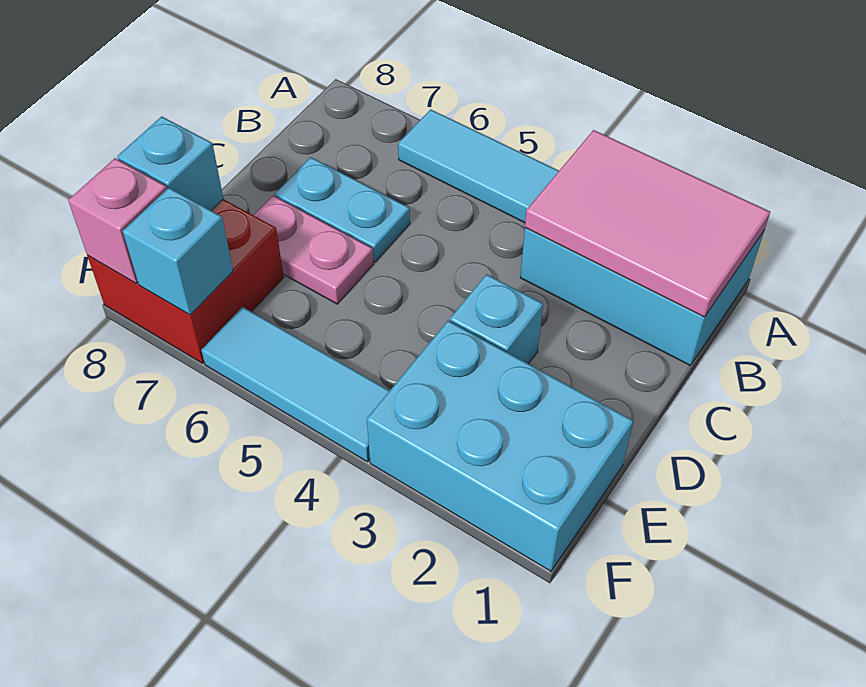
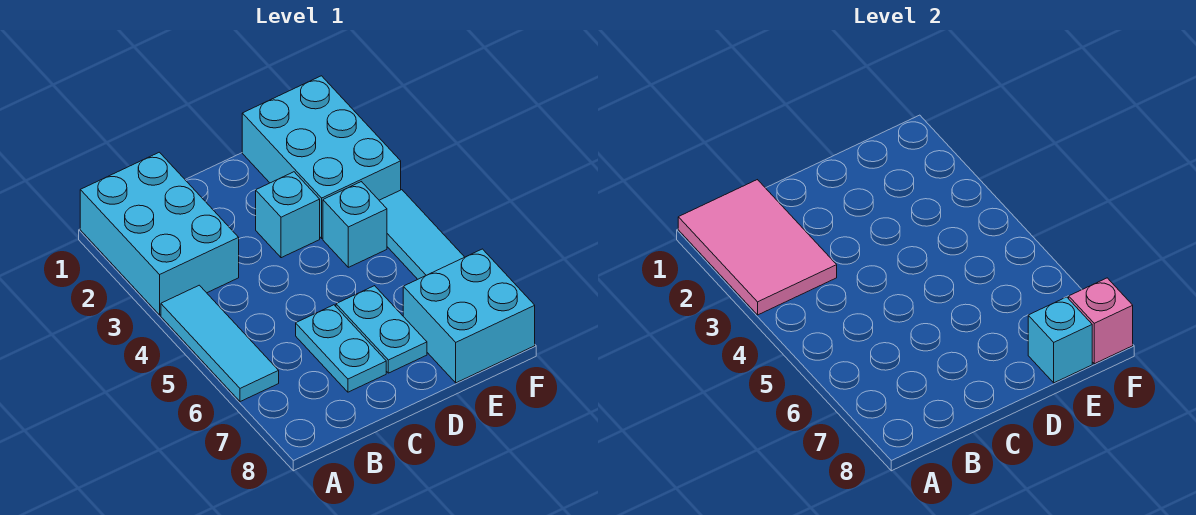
pink 1x2 plate [254,196,374,304] -> cyan 1x2 plate [336,286,427,373]
red 2x2 brick [88,199,284,363] -> cyan 2x2 brick [403,249,535,383]
cyan 1x1 brick [123,188,233,315] -> cyan 1x1 brick moved to [323,182,387,267]

